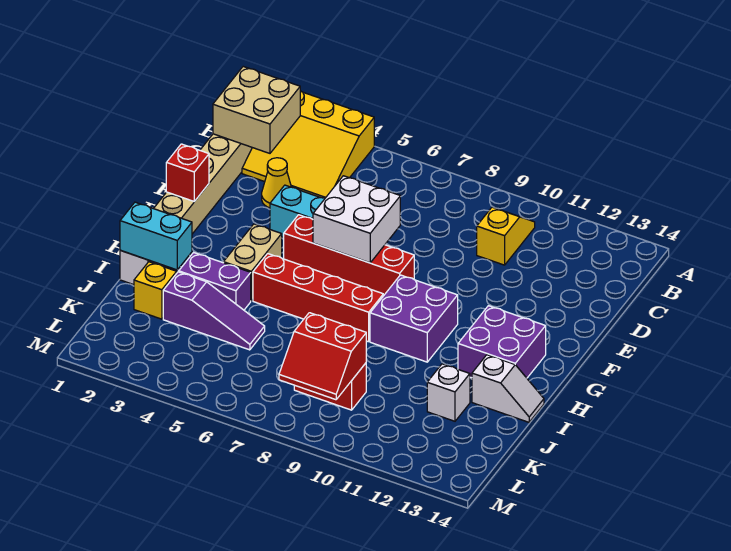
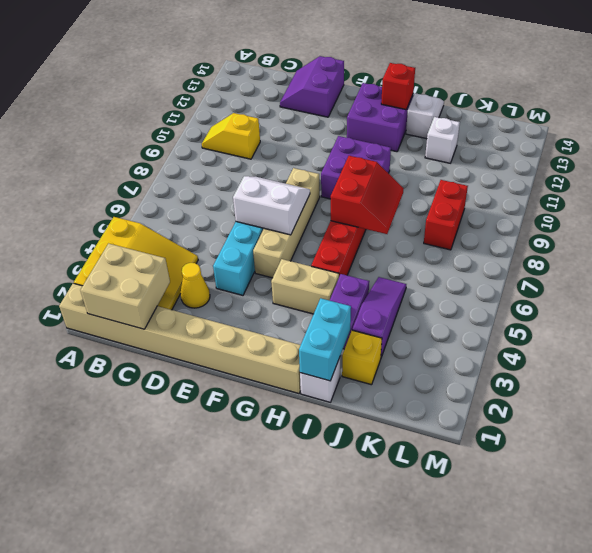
none -> purple 2x2 slope [280,56,344,117]
white 2x2 brick [313,176,400,263] -> white 2x2 slope [233,176,310,235]
red 1x1 brick [166,144,209,201] -> red 1x1 brick moved to [381,63,415,109]
red 1x4 brick [284,215,414,296] -> tan 1x4 brick [253,168,320,278]
red 2x2 slope [279,313,366,400] -> red 2x2 slope moved to [331,156,404,234]

